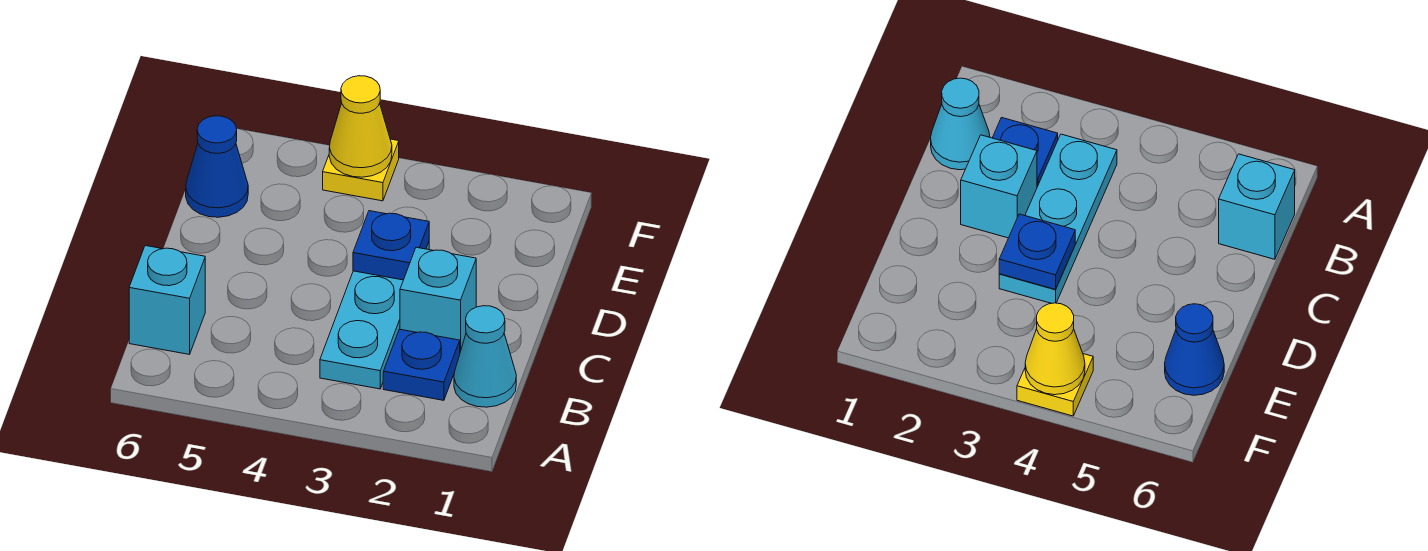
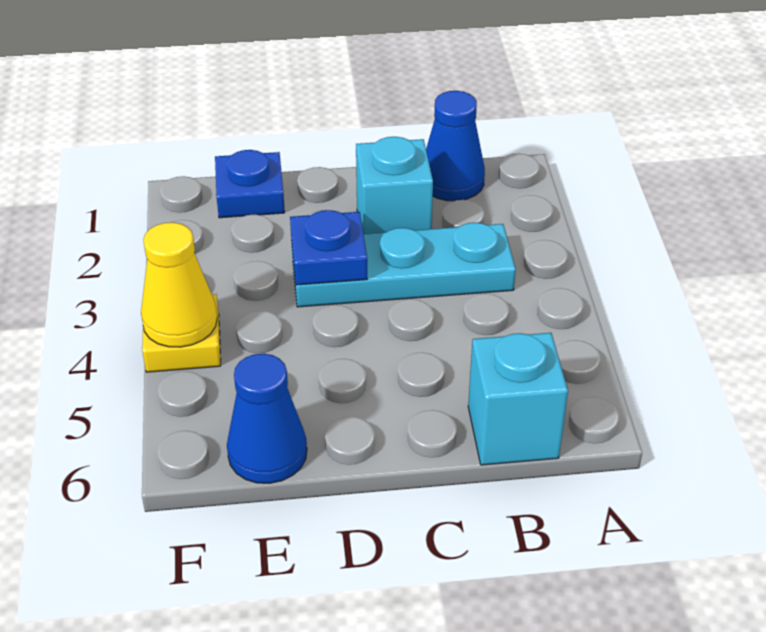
cyan 1x1 cone [454,306,516,407] -> blue 1x1 cone [426,91,485,201]
blue 1x1 plate [383,329,460,400] -> blue 1x1 plate moved to [215,150,285,218]

